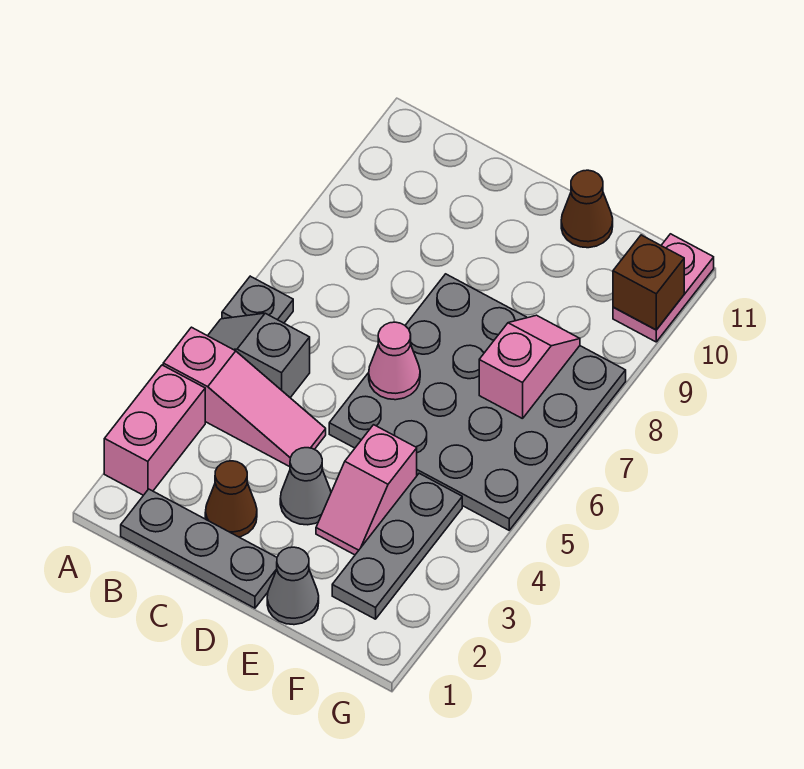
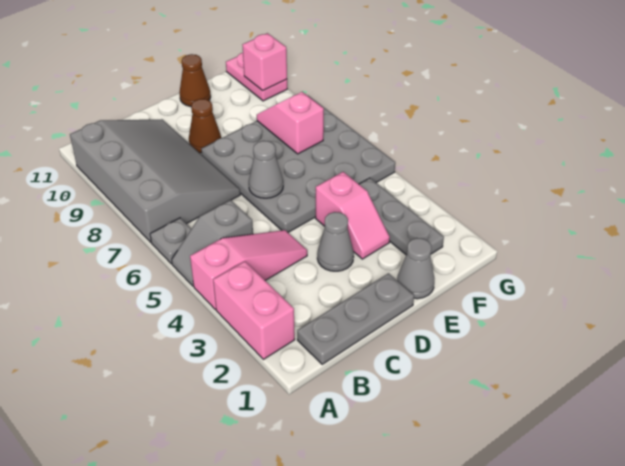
none -> grey 3x4 slope [70,119,240,242]
brown 1x1 cone [205,461,257,537] -> brown 1x1 cone moved to [189,99,221,153]
pink 1x1 cone [369,322,420,400] -> grey 1x1 cone [249,141,283,198]
brown 1x1 brick [613,235,684,330] -> pink 1x1 brick [243,33,287,91]

